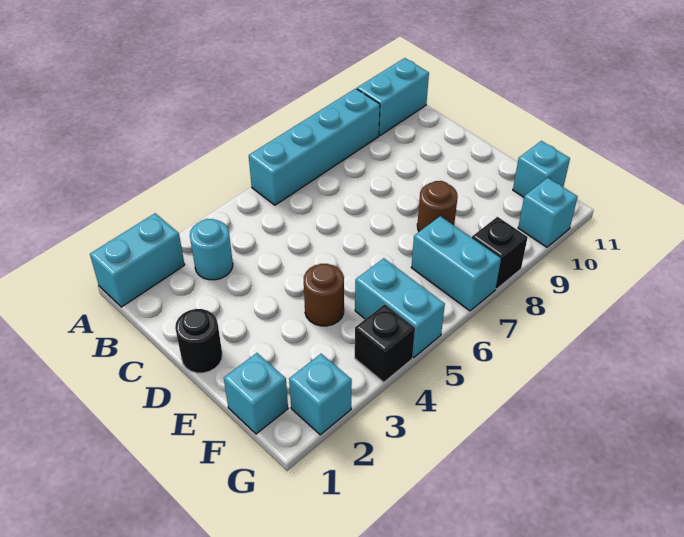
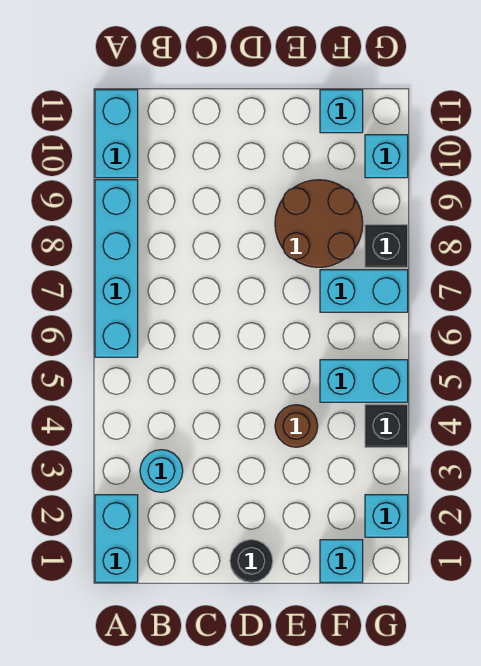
brown 1x1 round brick [417,181,458,232] -> brown 2x2 round brick [275,180,363,267]

